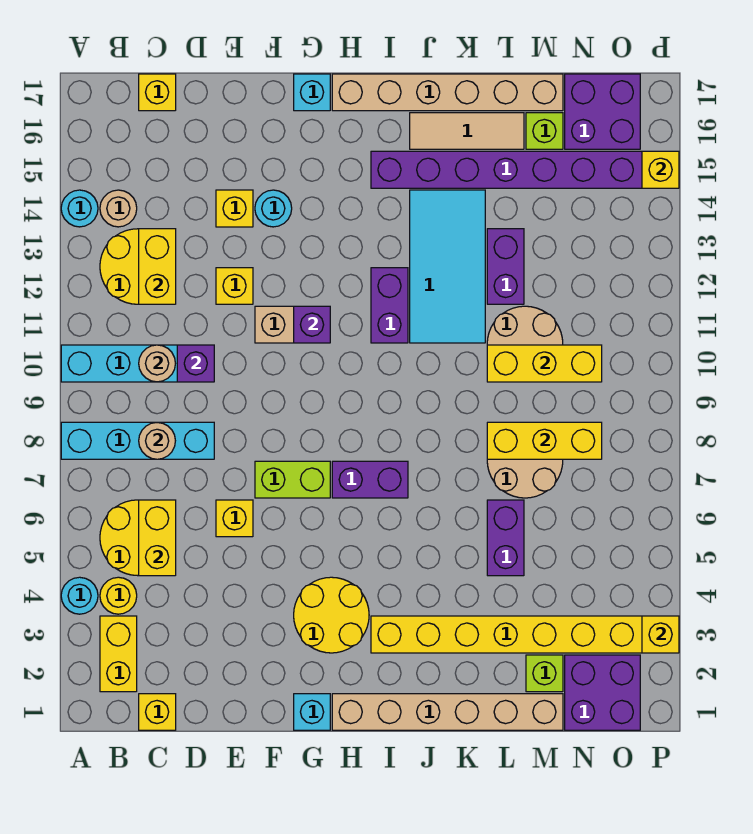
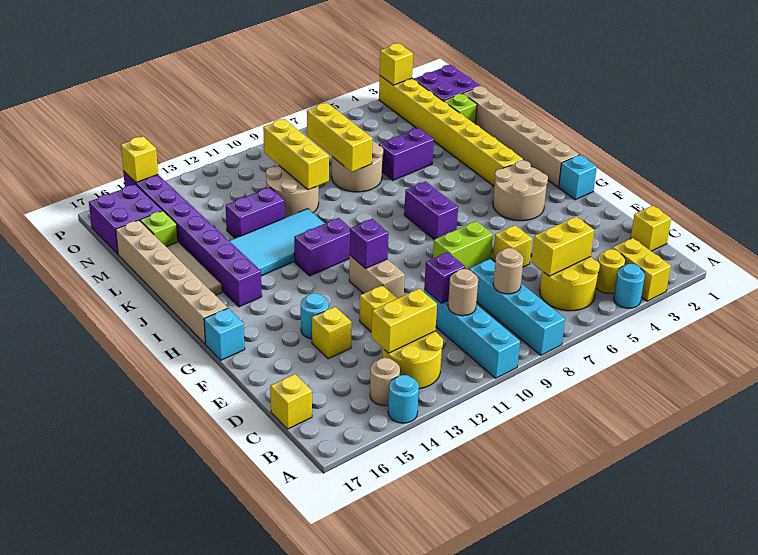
yellow 1x2 brick [100,616,137,692] -> yellow 1x2 brick turned to [613,238,671,301]
lime 1x2 brick [255,461,330,498] -> lime 1x2 brick turned to [433,221,493,270]
yellow 2x2 round brick [294,577,369,653] -> tan 2x2 round brick [493,160,548,221]

